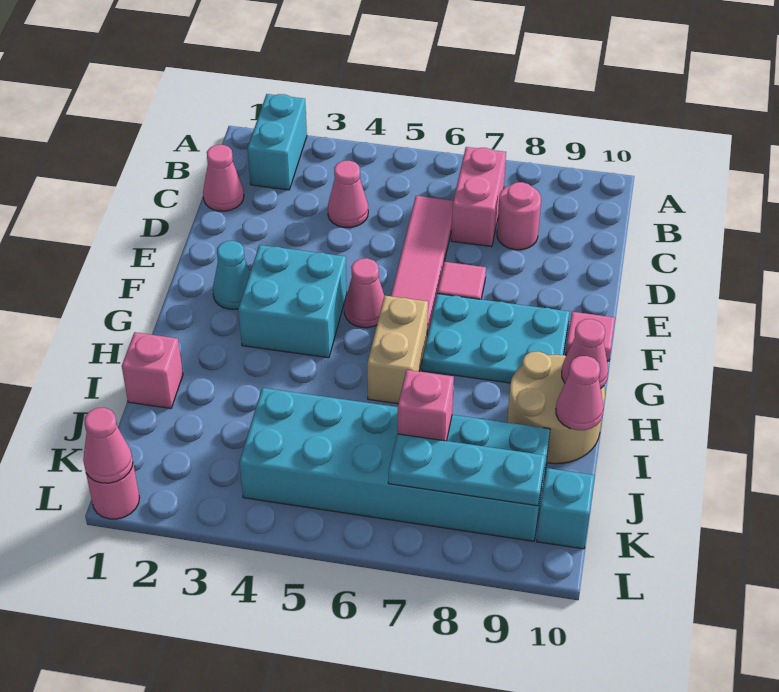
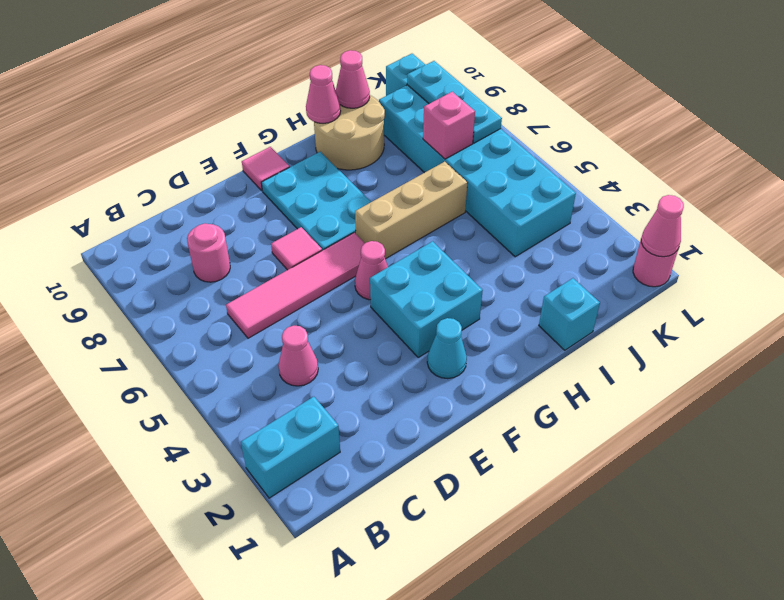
pink 1x2 brick [451,147,506,247] -> none
pink 1x1 cone [203,145,244,211] -> none
tan 1x2 brick [367,295,428,404] -> tan 1x3 brick [355,162,468,259]
pink 1x1 brick [122,332,183,408] -> cyan 1x1 brick [539,278,600,350]

